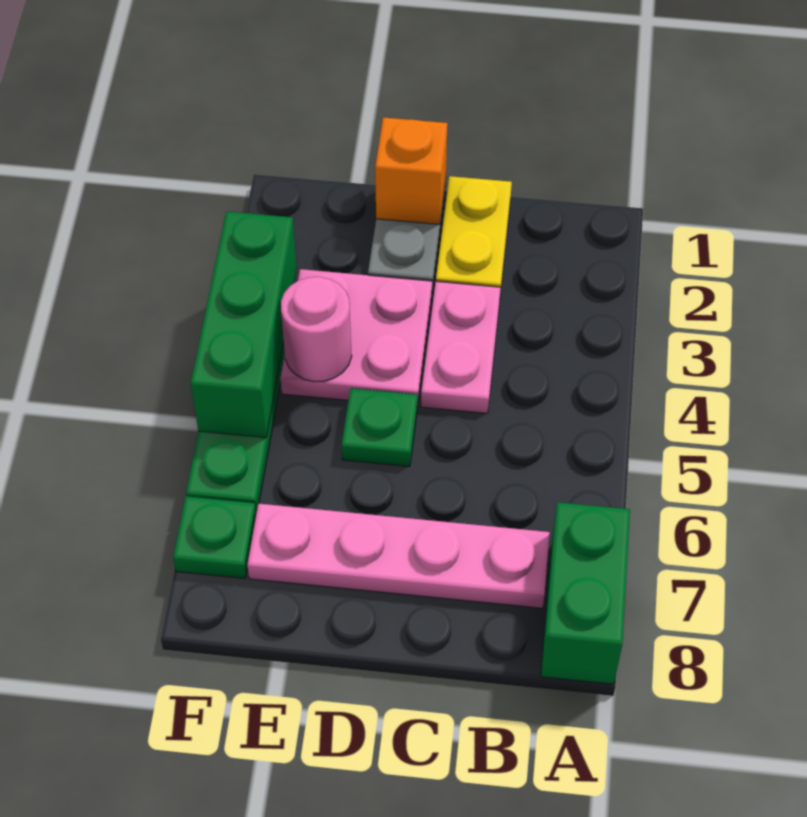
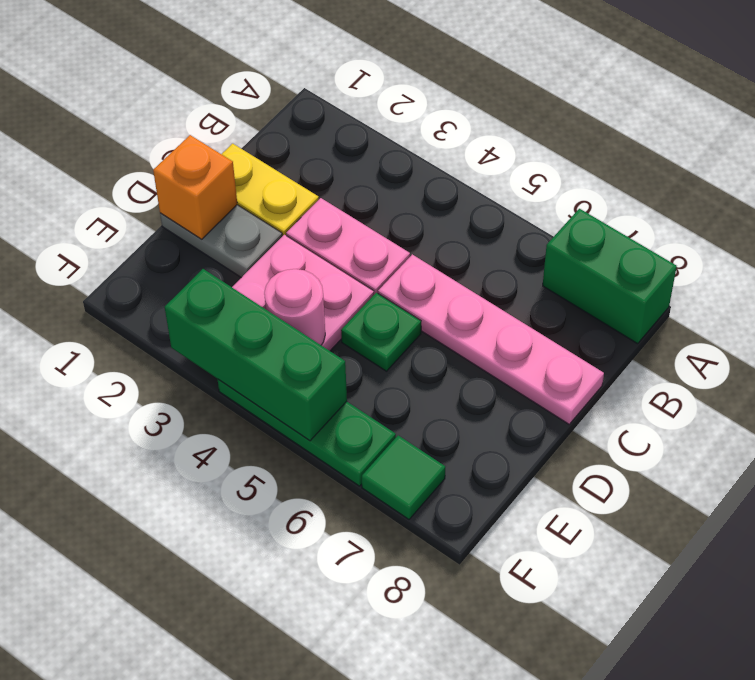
pink 1x4 plate [247,504,550,608] -> pink 1x4 plate turned to [378,254,604,424]
green 1x1 plate [173,496,256,579] -> green 1x1 tile [362,435,445,519]

